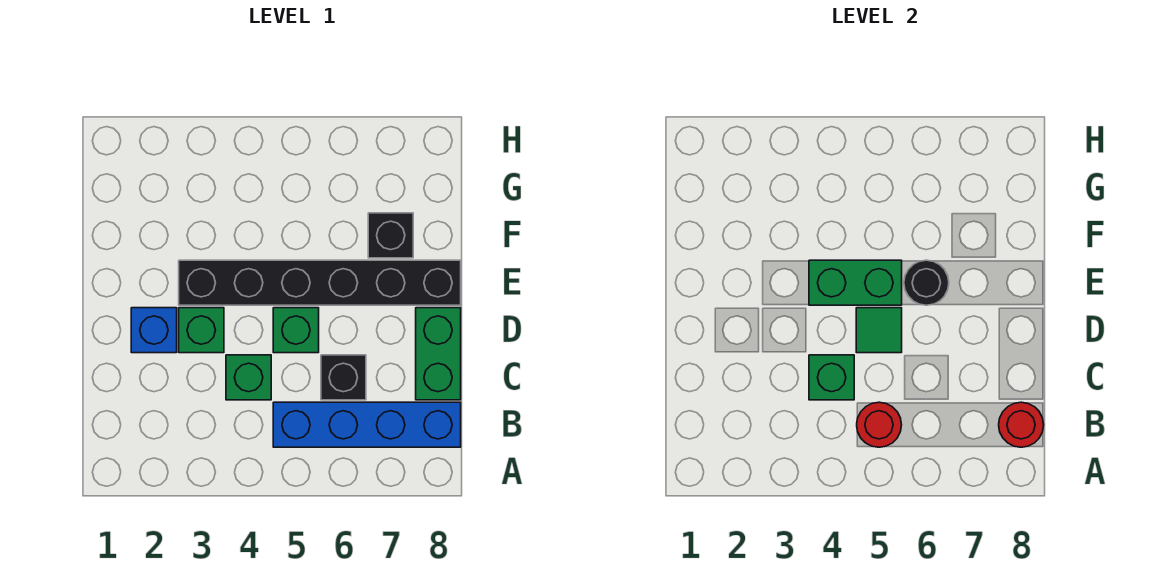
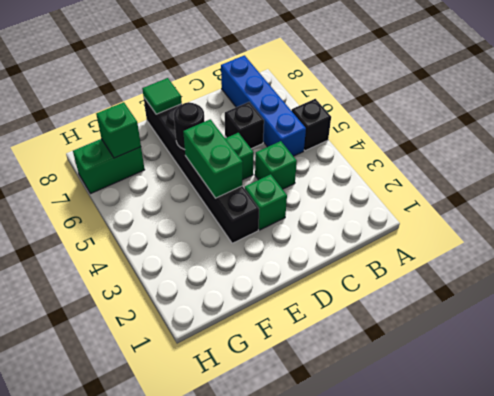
red 1x1 round brick [857,402,902,447] -> none
red 1x1 round brick [999,402,1044,447] -> none
green 1x1 brick [809,355,854,400] -> green 1x1 brick moved to [96,102,141,158]
green 1x2 brick [416,308,461,400] -> green 1x2 brick moved to [73,139,145,193]
blue 1x1 brick [131,308,177,353] -> none
green 1x1 tile [856,308,902,353] -> green 1x1 tile moved to [142,78,182,114]
black 1x1 brick [368,213,413,258] -> black 1x1 brick moved to [291,99,331,151]

